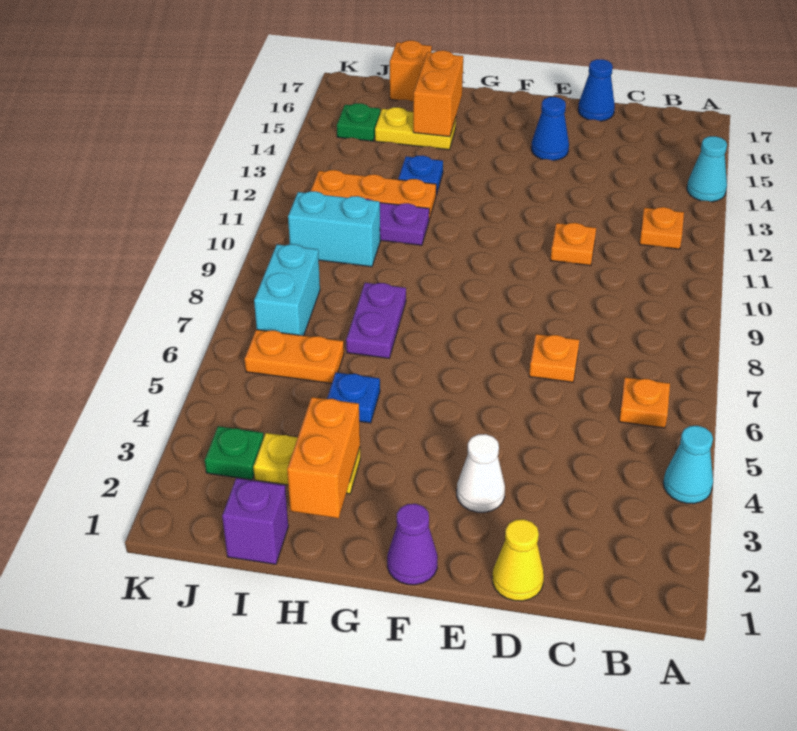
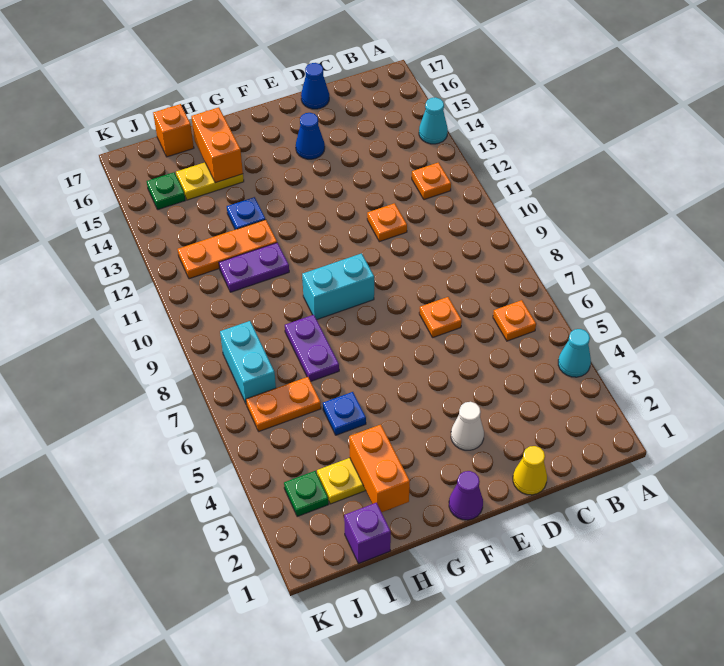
cyan 1x2 brick [288,191,380,267] -> cyan 1x2 brick moved to [302,253,374,319]

